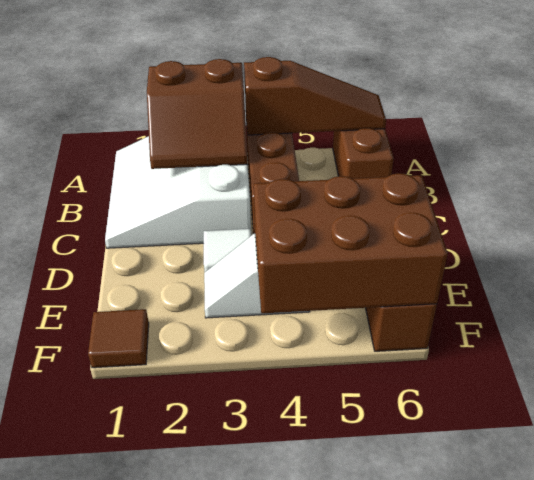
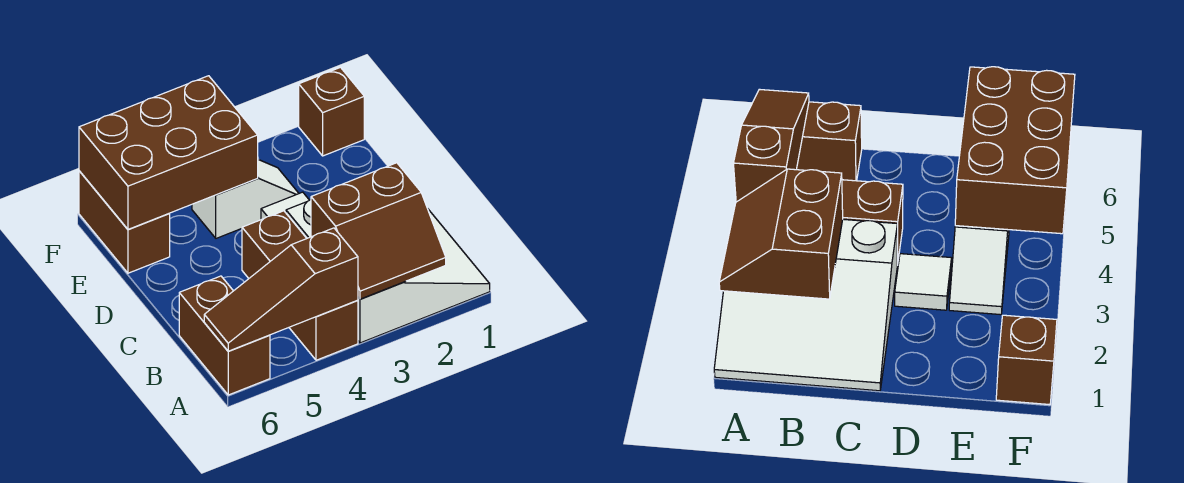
brown 2x2 slope [147,59,248,169] -> brown 2x2 slope turned to [311,163,446,299]
brown 1x1 tile [88,309,149,368] -> brown 1x1 brick [299,67,364,156]

